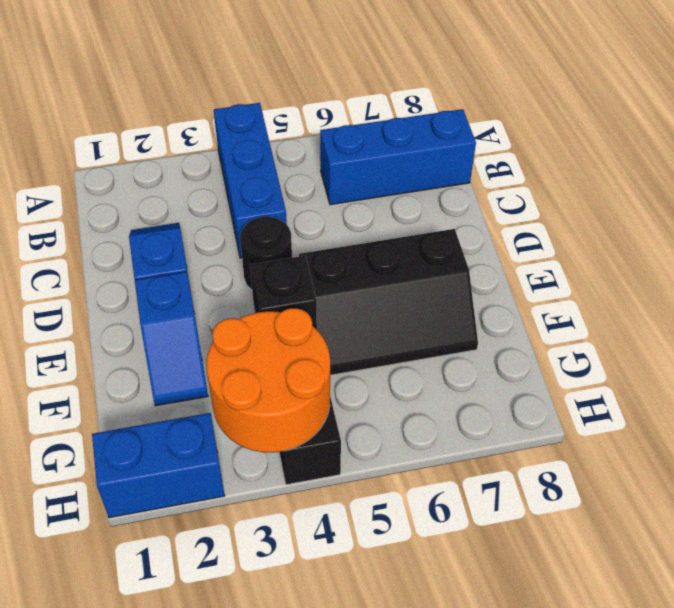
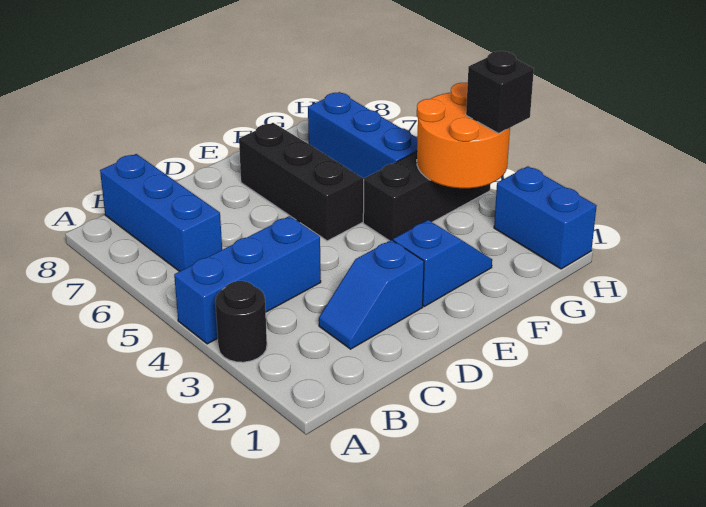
black 1x1 round brick [240,217,292,290] -> black 1x1 round brick moved to [215,281,267,362]
black 1x1 brick [250,256,317,329] -> black 1x1 brick moved to [466,51,534,133]
none -> blue 1x3 brick [308,92,417,179]

